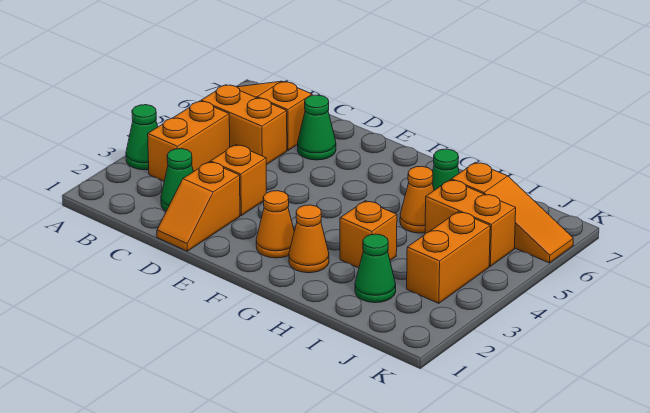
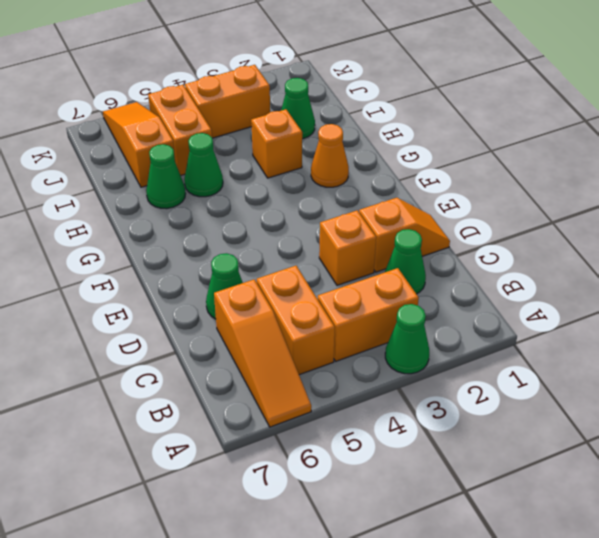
orange 1x1 cone [256,191,294,258] -> none
orange 1x1 cone [400,166,434,233] -> green 1x1 cone [184,133,223,197]

